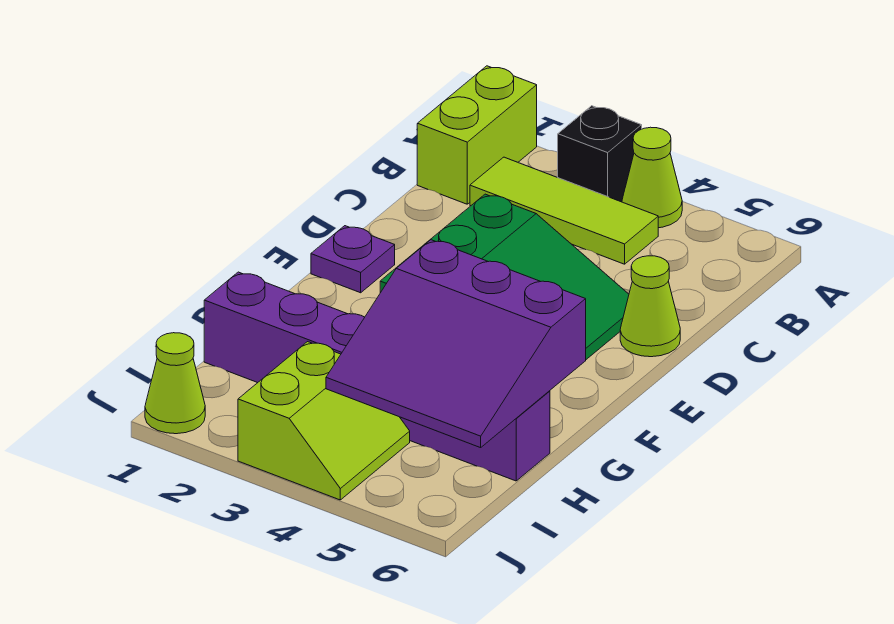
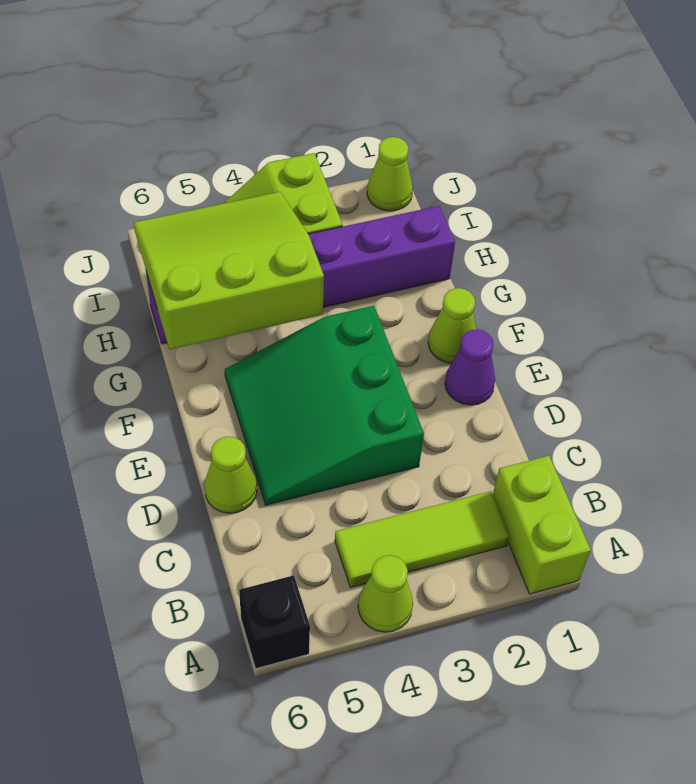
black 1x1 brick [558,106,642,202] -> black 1x1 brick moved to [239,575,310,669]
purple 1x1 plate [311,226,395,293] -> purple 1x1 cone [445,329,495,405]
none -> lime 1x1 cone [428,288,476,363]
purple 3x3 slope [326,240,586,448] -> lime 3x3 slope [134,192,324,349]

